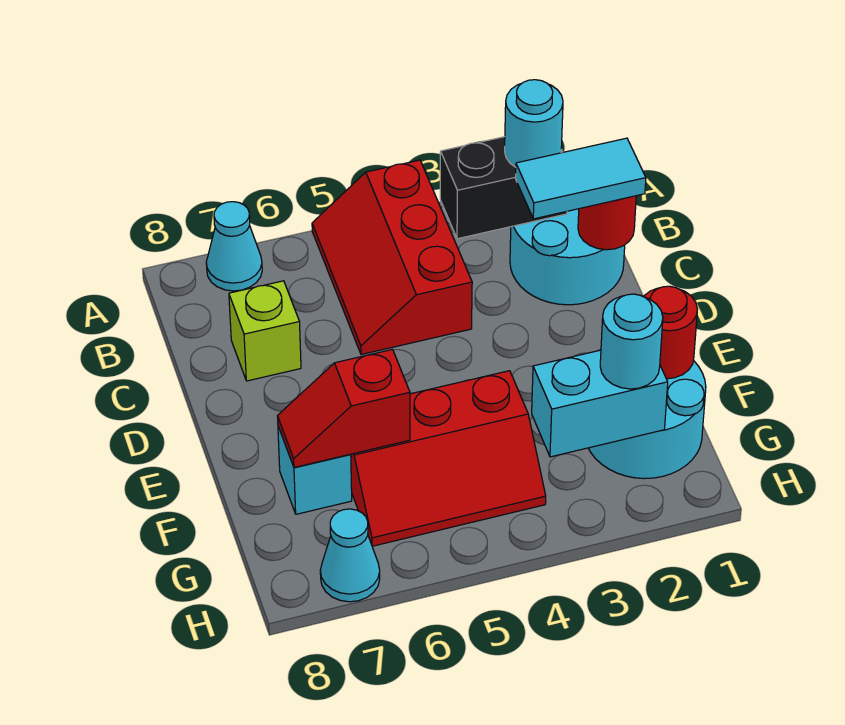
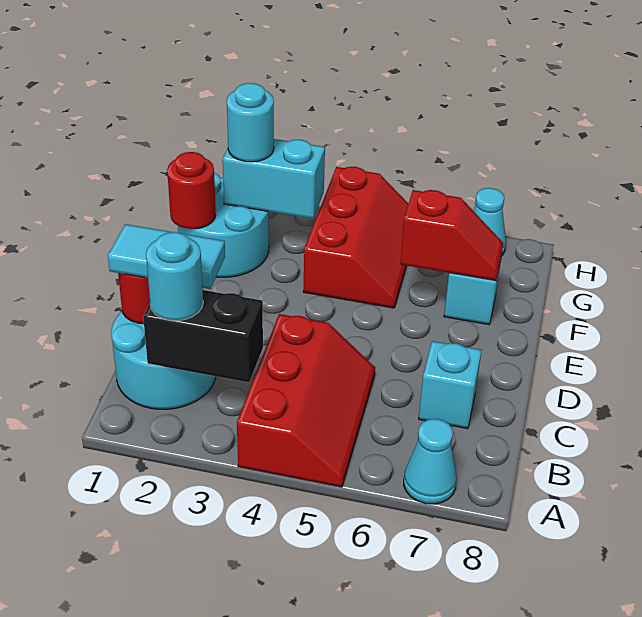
lime 1x1 brick [229,281,301,381] -> cyan 1x1 brick [419,341,482,429]
red 2x3 slope [351,371,546,546] -> red 2x3 slope turned to [303,167,408,308]

